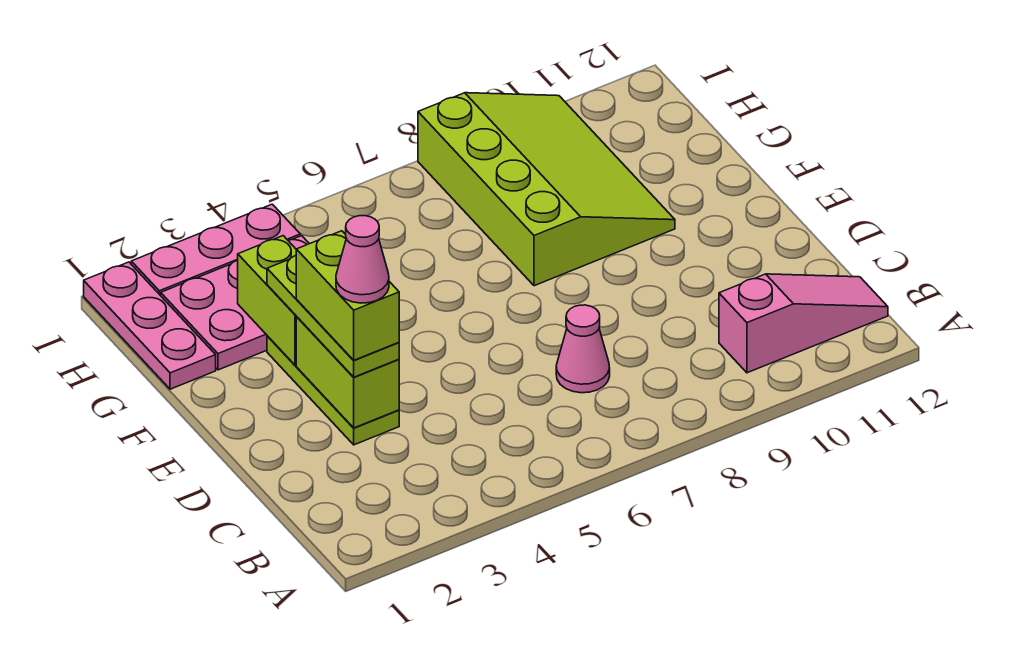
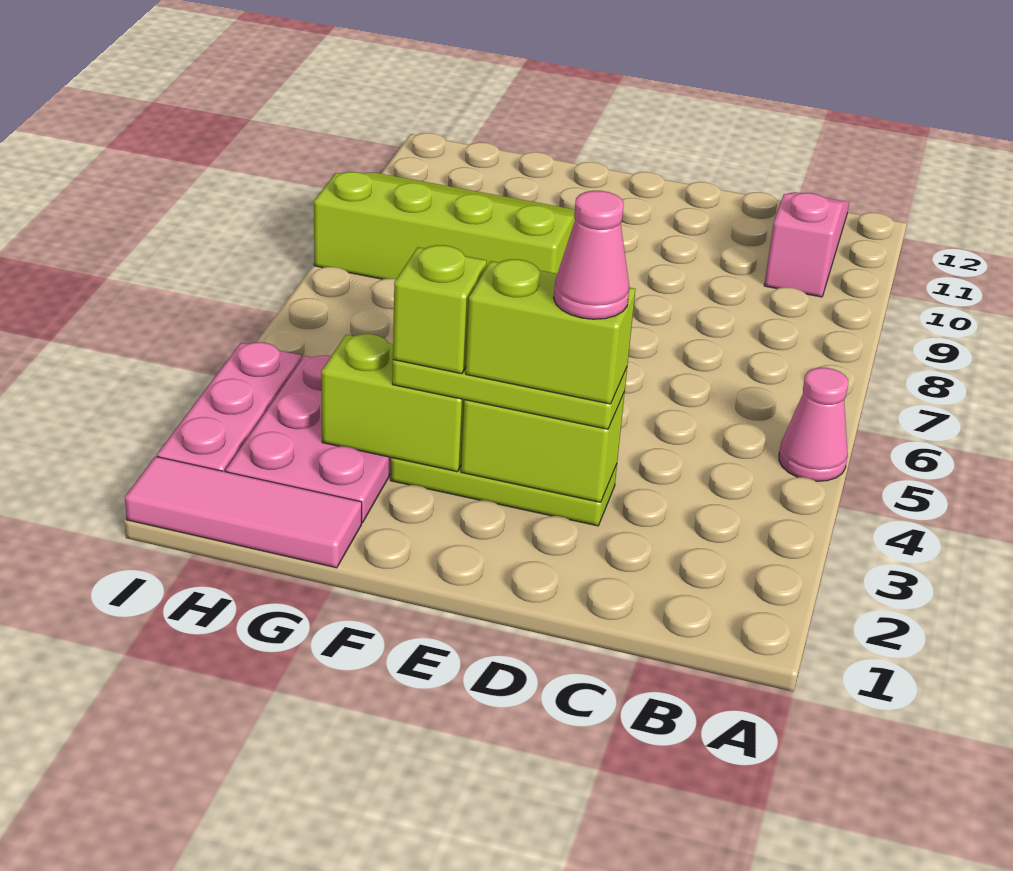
pink 1x1 cone [556,305,610,393] -> pink 1x1 cone moved to [779,368,848,481]
none -> lime 1x1 brick [393,245,487,374]
pink 1x3 plate [84,262,216,389] -> pink 1x3 tile [125,456,362,568]

